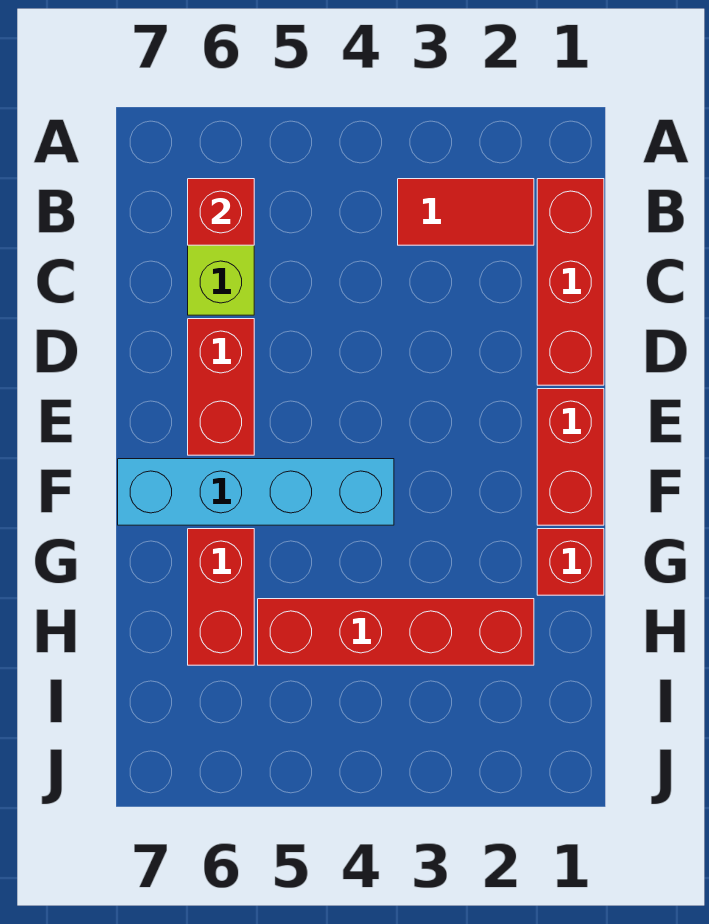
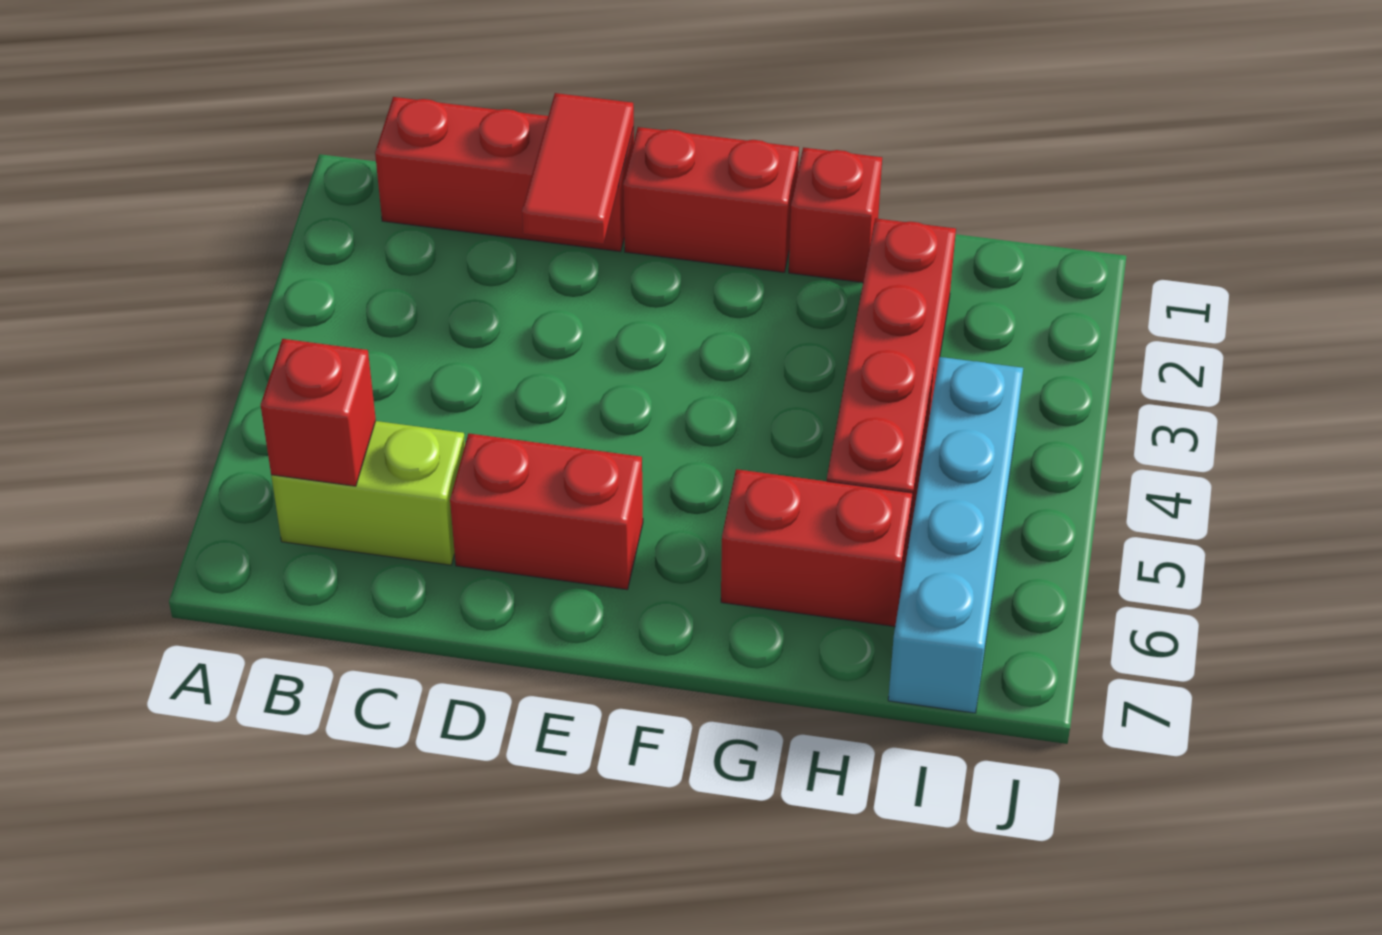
red 1x2 tile [398,179,534,245] -> red 1x2 tile moved to [522,93,634,244]
cyan 1x4 brick [118,459,394,525] -> cyan 1x4 brick moved to [888,357,1023,713]

